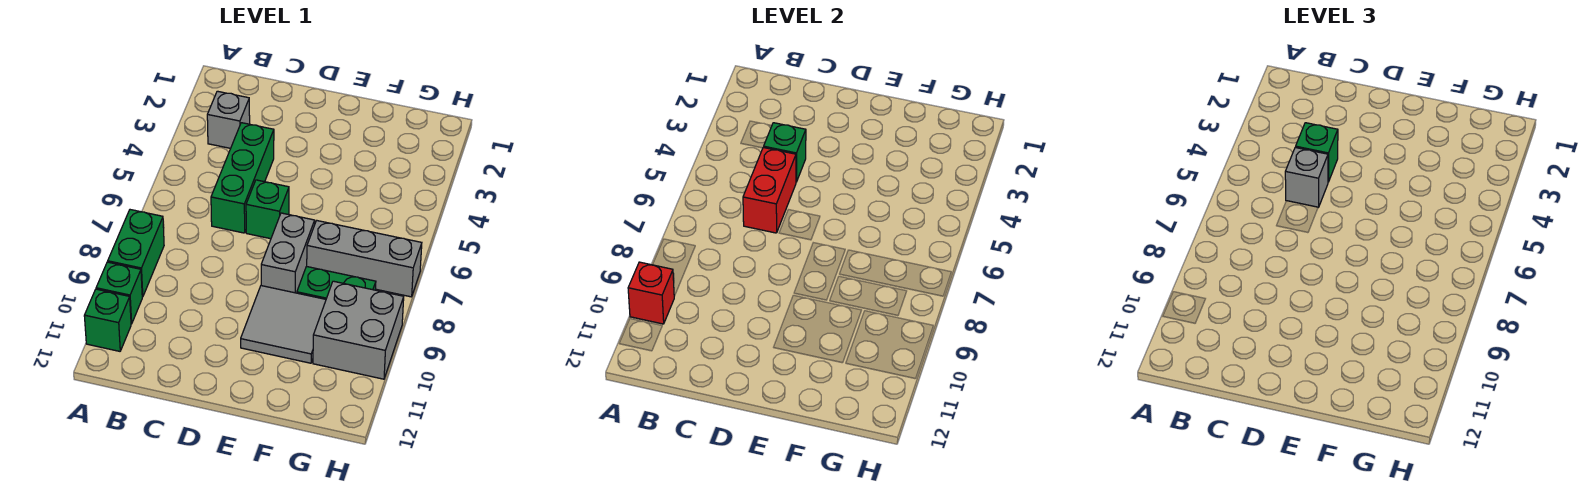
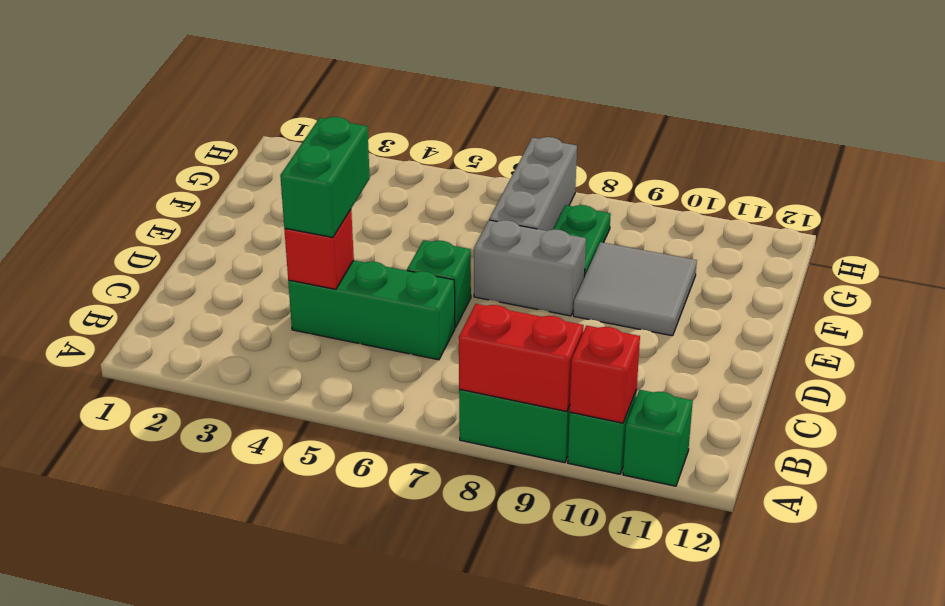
grey 1x1 brick [207,91,250,148] -> none
green 1x1 brick [764,123,806,182] -> red 1x1 brick [284,210,354,289]
green 1x1 brick [1296,123,1338,182] -> green 1x2 brick [280,117,370,238]
red 1x2 brick [743,147,796,233] -> red 1x2 brick moved to [459,304,584,412]
grey 1x1 brick [1285,147,1328,207] -> none
grey 2x2 brick [313,281,404,379] -> none

